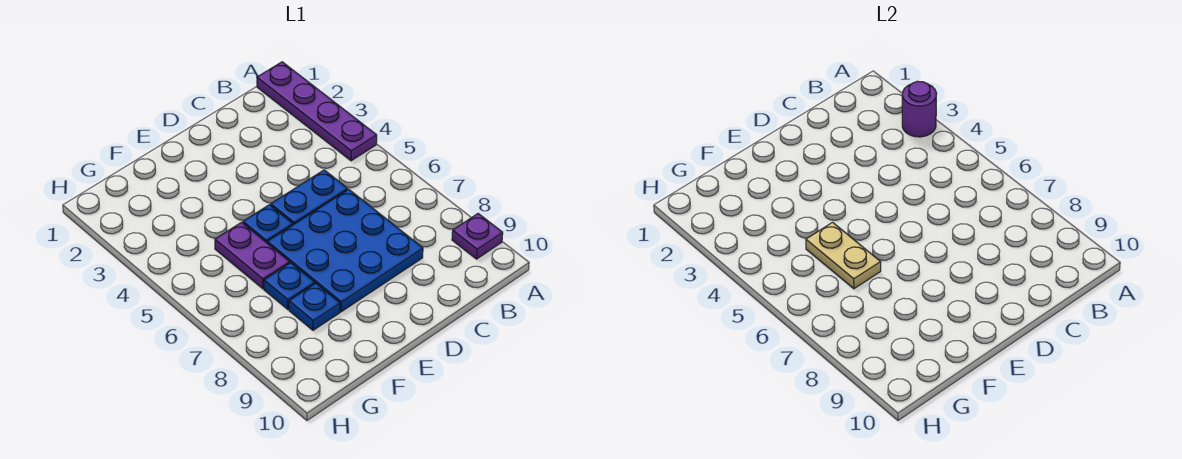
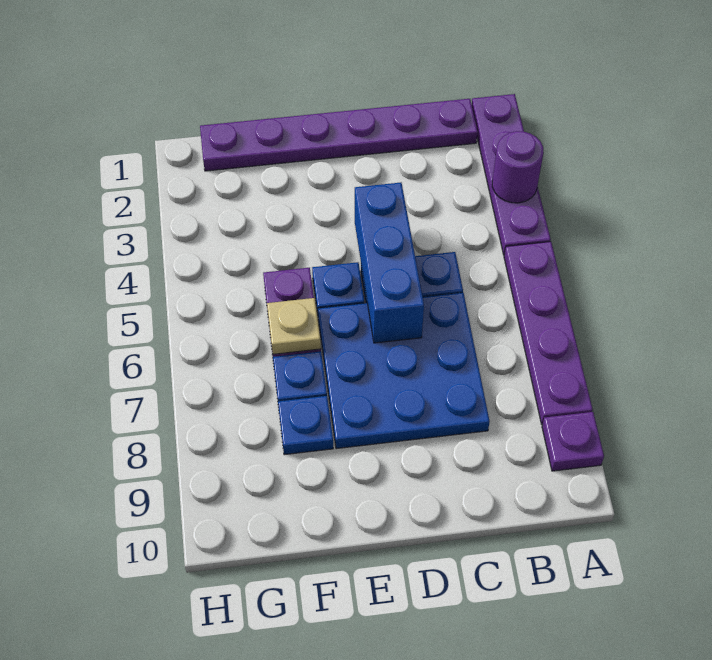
none -> purple 1x4 plate [504,242,593,425]
none -> purple 1x6 plate [200,99,478,171]
none -> blue 1x3 brick [355,183,424,343]
tan 1x2 plate [806,222,881,289] -> tan 1x1 plate [267,298,321,354]

